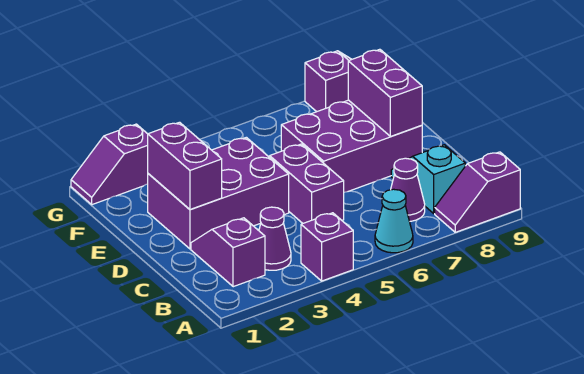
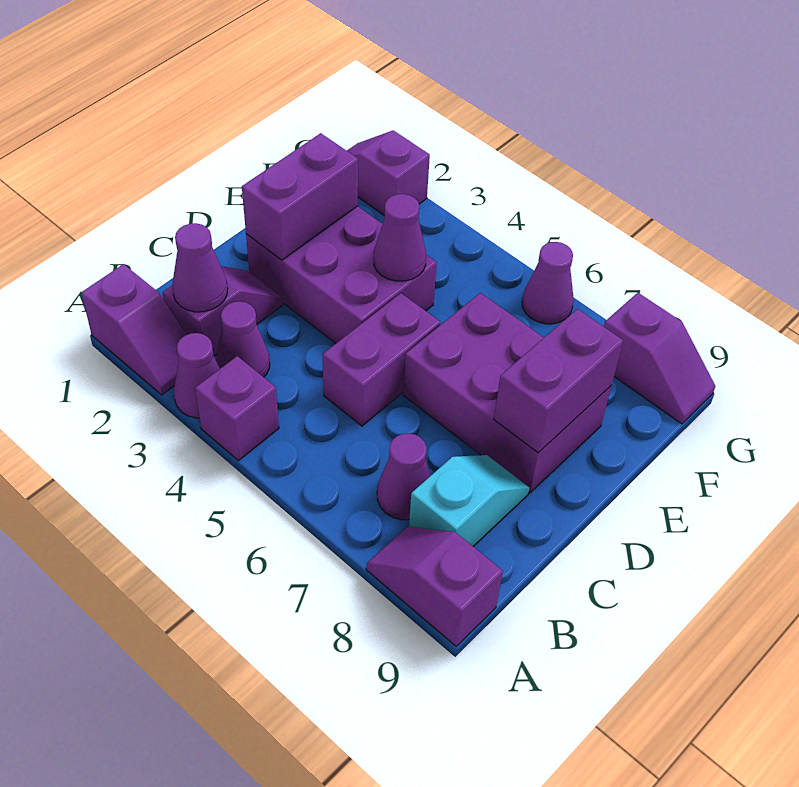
none -> purple 1x2 slope [81,264,186,395]
none -> purple 1x1 cone [174,333,220,418]
cyan 1x1 cone [375,189,413,253] -> none
none -> purple 1x1 cone [172,223,228,312]
none -> purple 1x1 cone [374,194,426,281]
none -> purple 1x1 cone [522,242,574,324]

